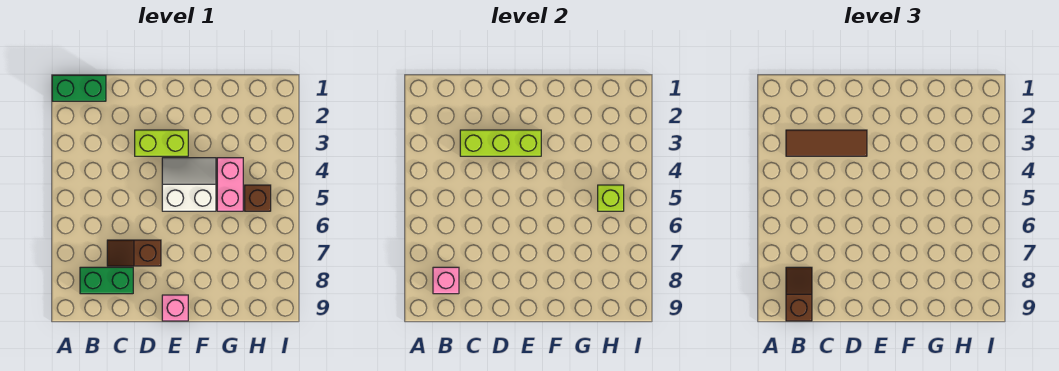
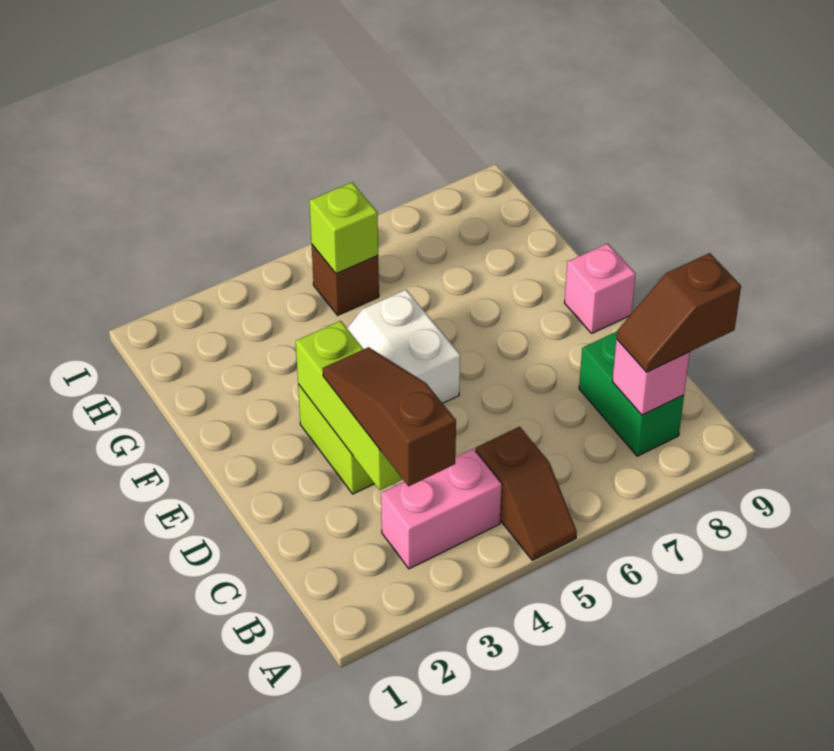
green 1x2 brick [52,75,106,101] -> none
brown 1x3 tile [786,130,867,156] -> brown 1x3 slope [323,347,456,486]
brown 1x2 slope [107,240,161,266] -> brown 1x2 slope moved to [476,427,577,560]
pink 1x2 brick [217,158,243,211] -> pink 1x2 brick moved to [381,449,502,569]

